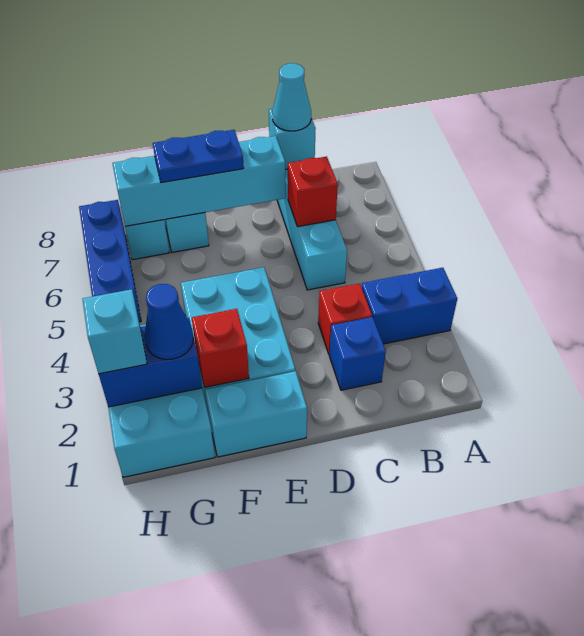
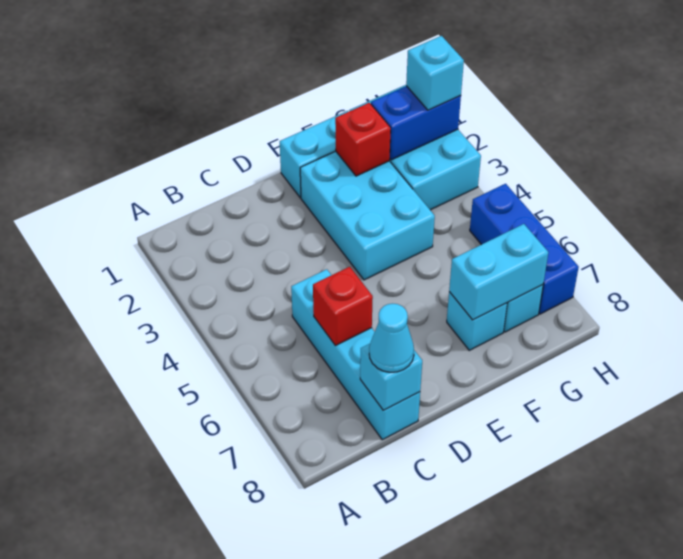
blue 1x2 brick [362,268,457,344] -> none
blue 1x1 brick [330,317,386,390] -> none
red 1x1 brick [318,283,372,355] -> none
cyan 1x4 brick [113,136,286,226] -> cyan 1x2 brick [449,224,548,320]
blue 1x2 plate [153,130,244,183] -> none
blue 1x1 cone [145,284,193,359] -> none

